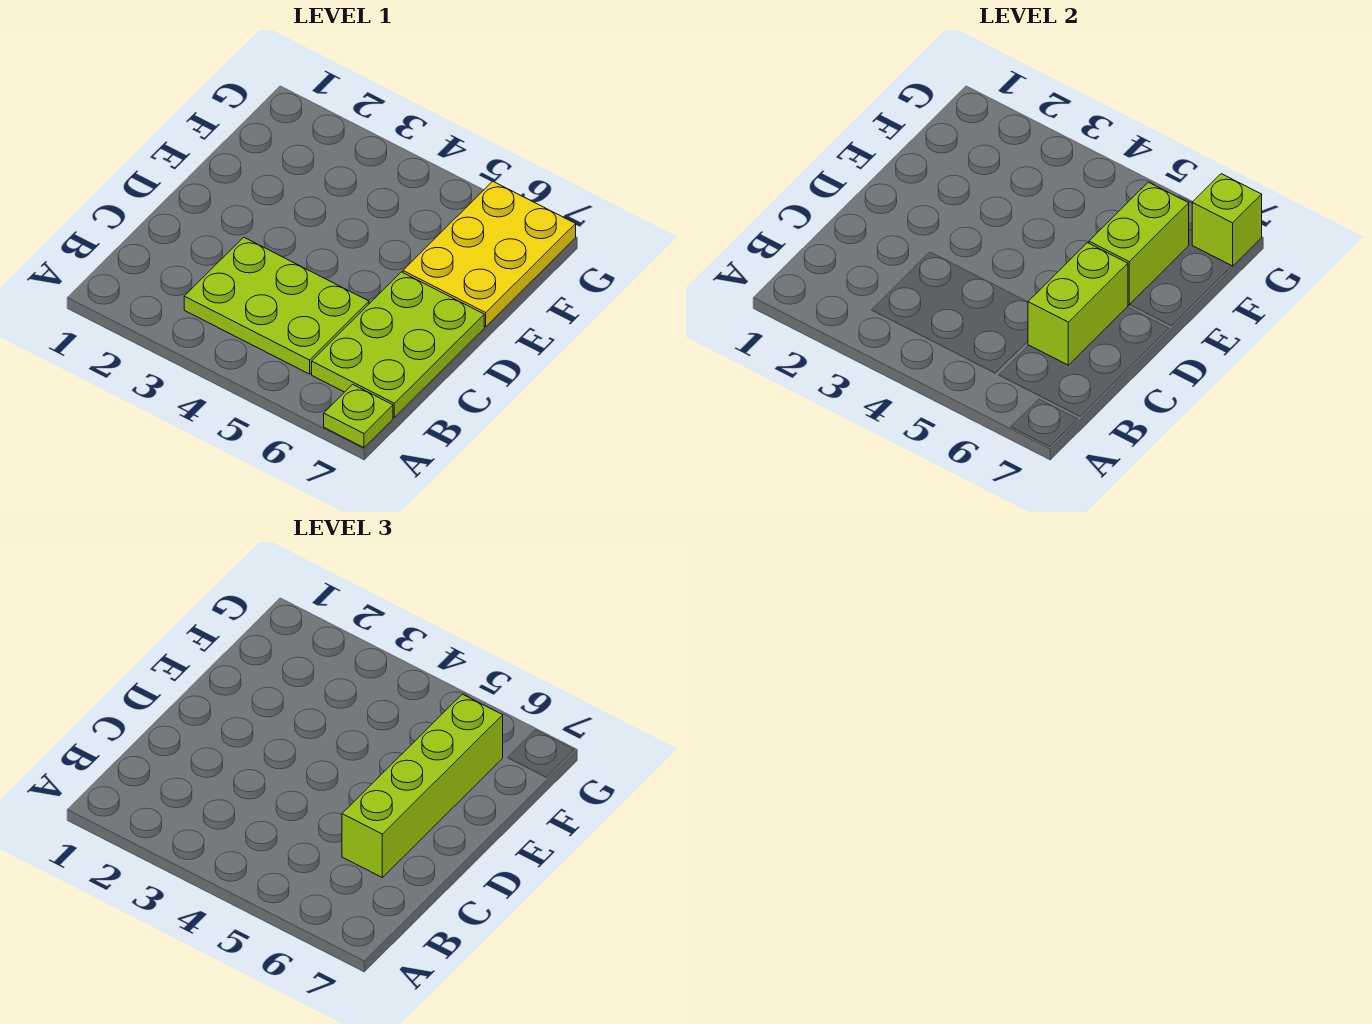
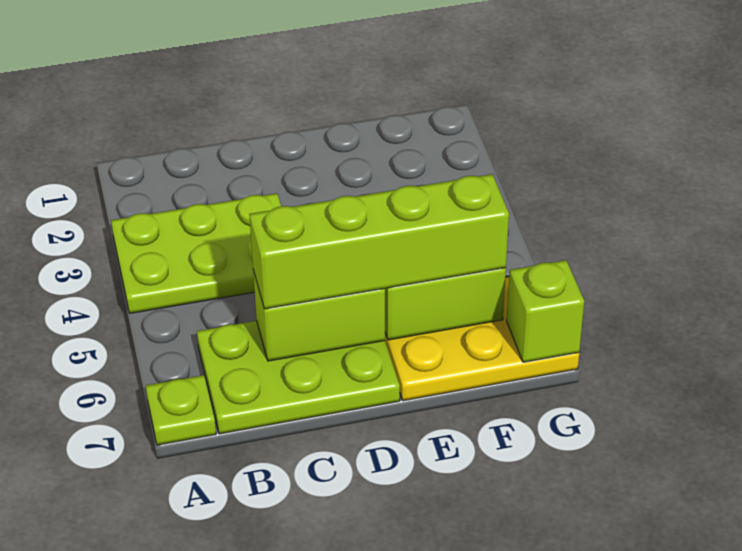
lime 2x3 plate [184,237,369,374] -> lime 2x3 plate turned to [111,193,281,313]

